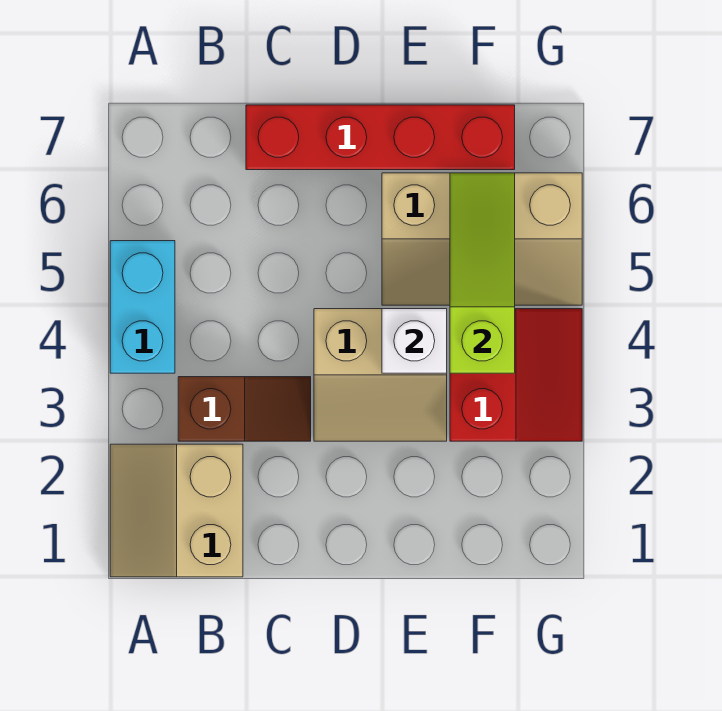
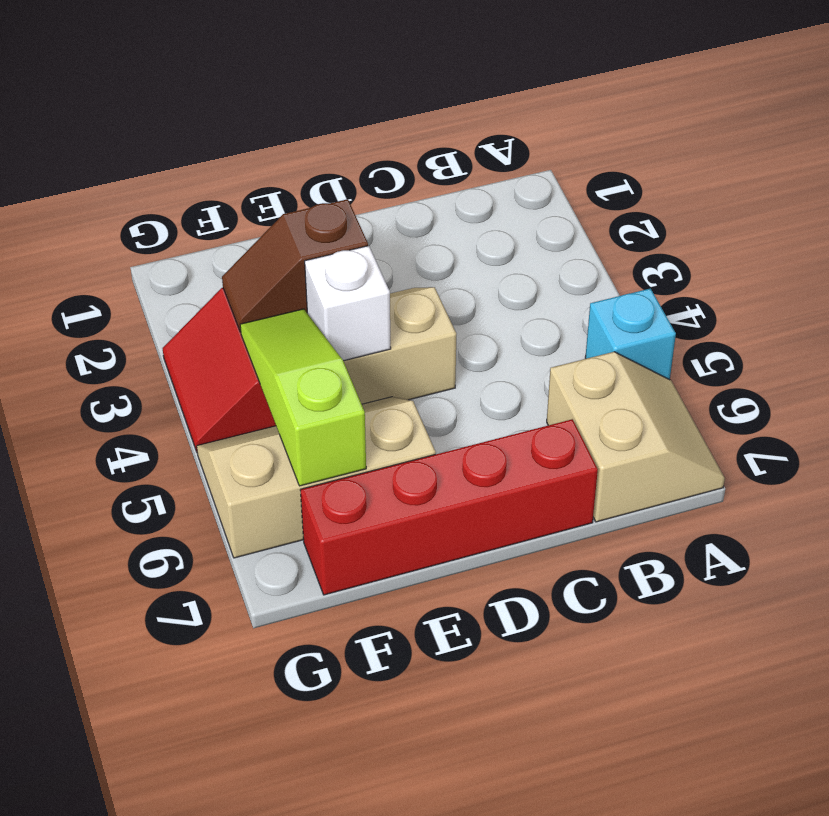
tan 2x2 slope [110,444,243,577] -> tan 2x2 slope moved to [547,352,725,522]
cyan 1x2 brick [110,241,175,373] -> cyan 1x1 brick [585,288,676,380]
brown 1x2 slope [178,377,311,441] -> brown 1x2 slope moved to [222,199,368,332]
lime 1x3 slope [450,173,515,373] -> lime 1x3 slope turned to [240,309,366,486]

